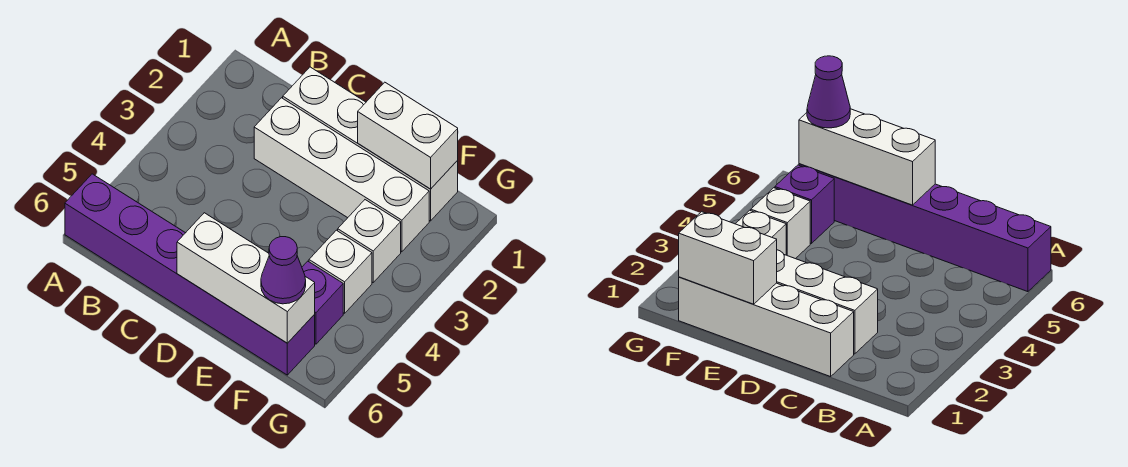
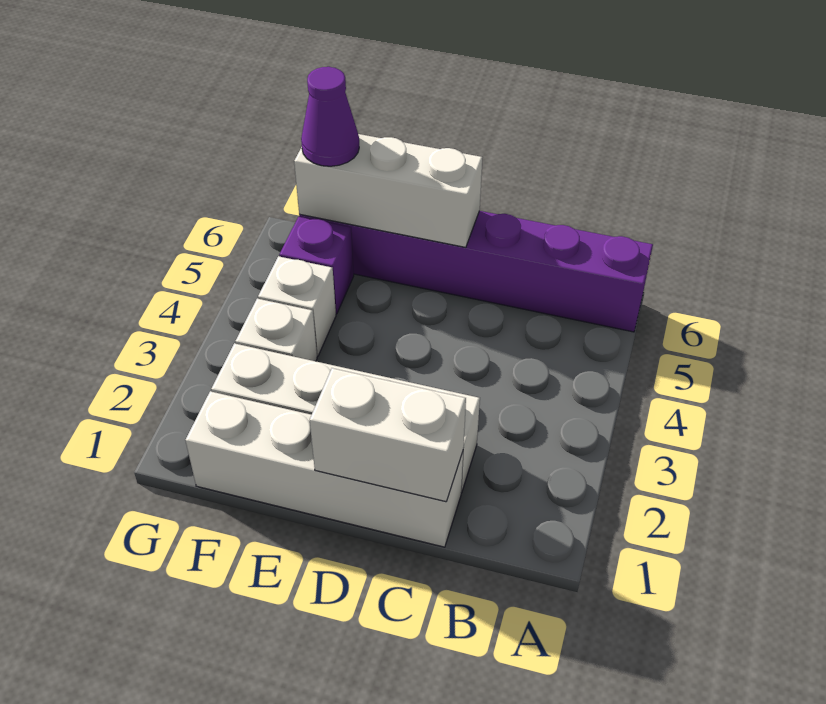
white 1x2 brick [358,82,458,189] -> white 1x2 brick moved to [310,368,466,502]

